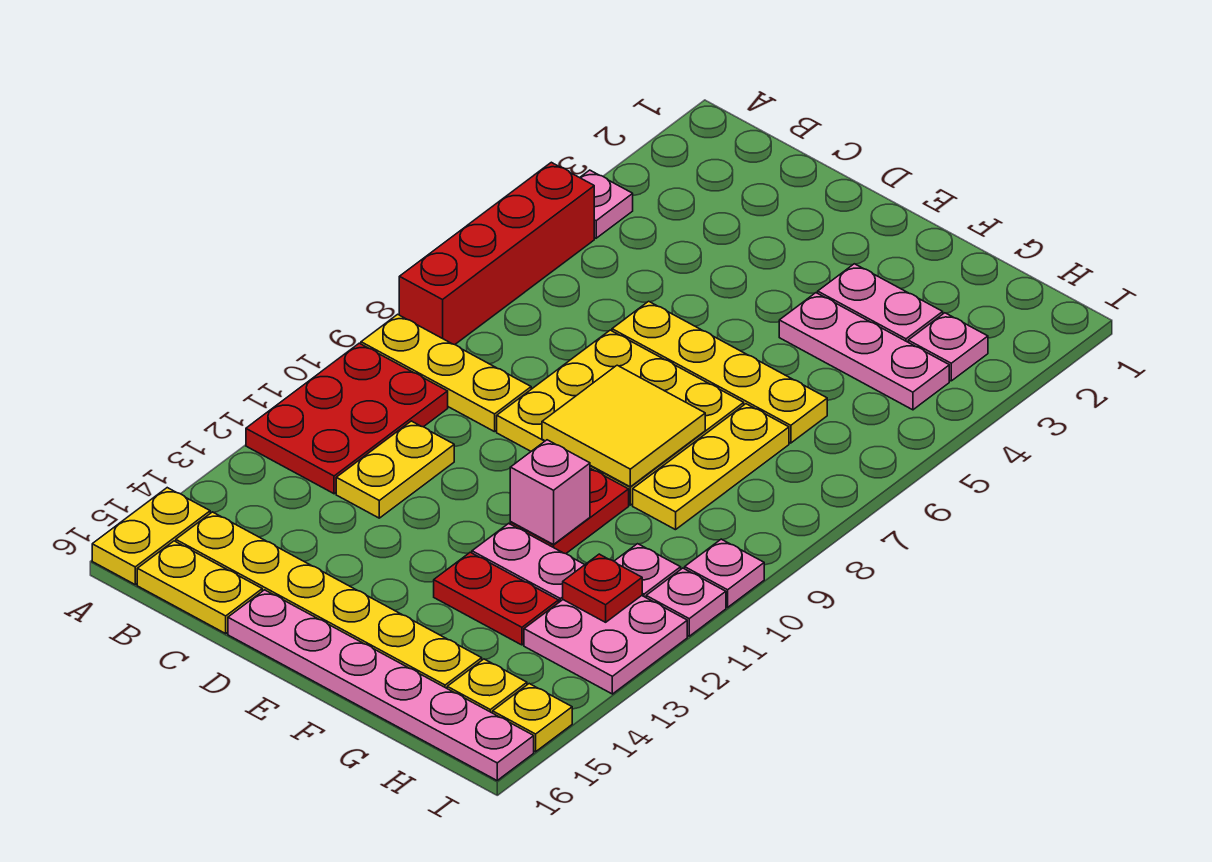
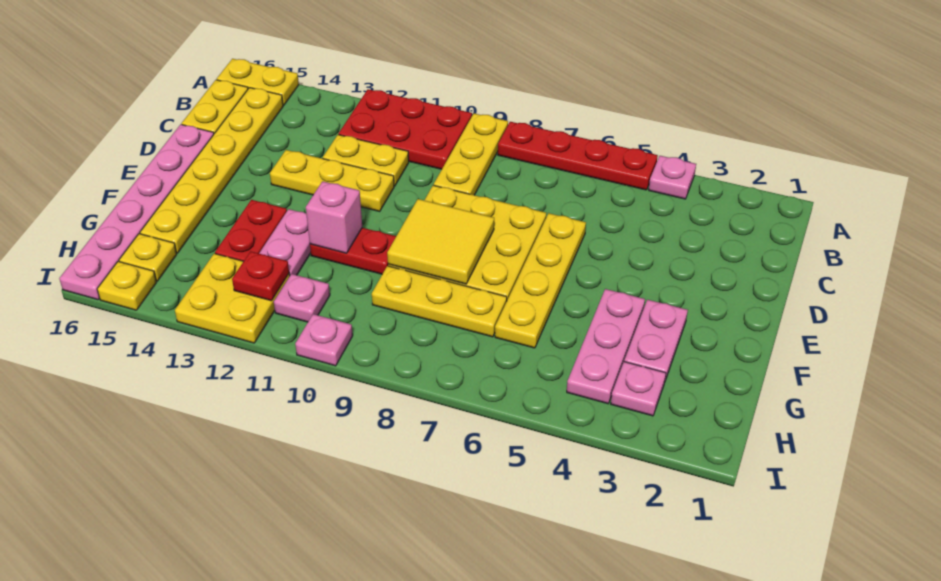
red 1x4 brick [399,162,594,345] -> red 1x4 plate [498,122,658,190]
none -> yellow 1x3 plate [270,150,394,211]
pink 2x2 plate [524,596,687,694] -> yellow 2x2 plate [175,254,290,343]
pink 1x1 plate [646,568,726,636] -> none

